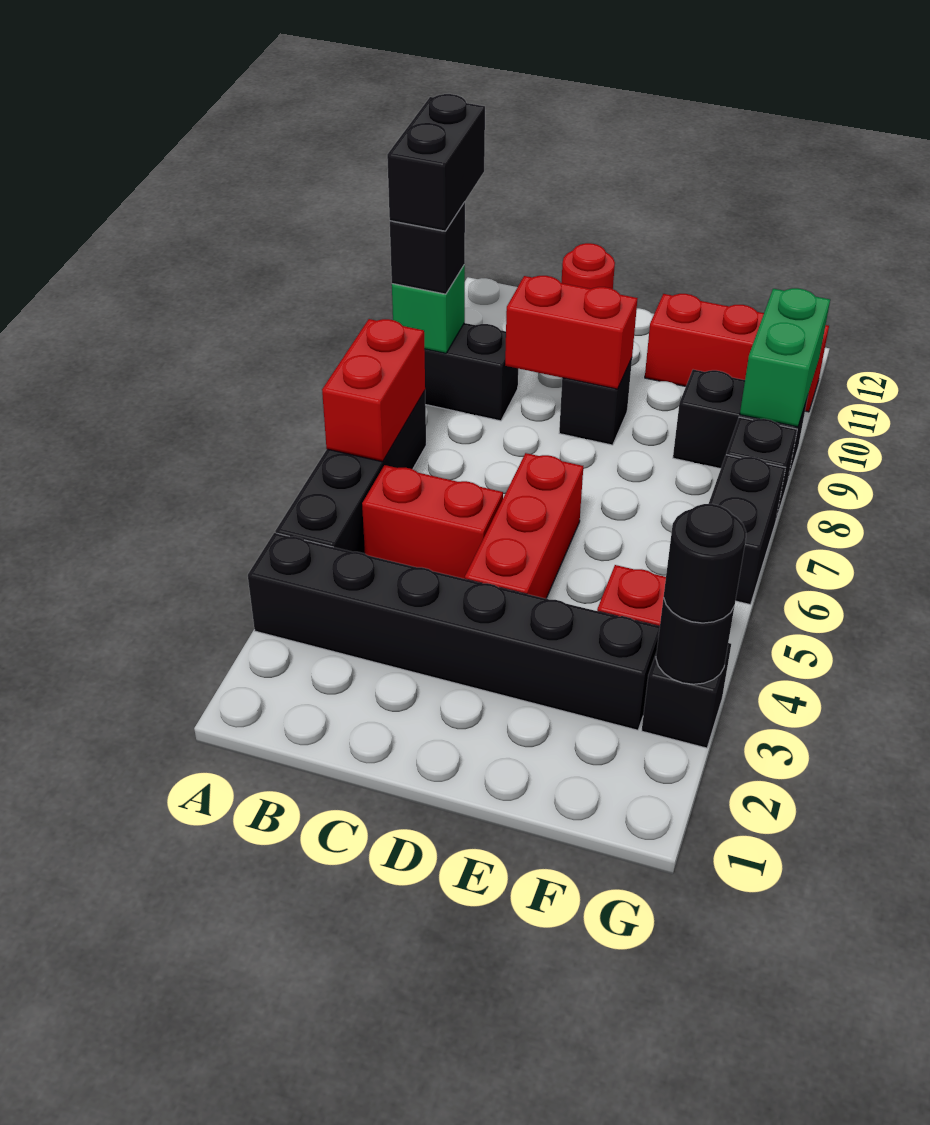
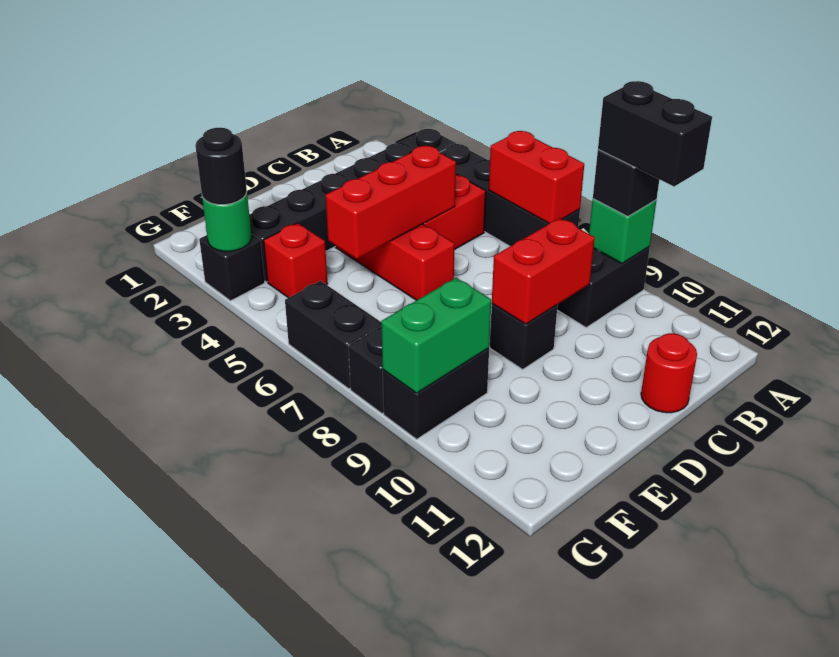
red 1x3 brick [645,294,829,412] -> red 1x3 brick moved to [326,146,456,259]
black 1x1 round brick [656,598,734,684] -> green 1x1 round brick [202,193,252,251]
green 1x2 brick [740,288,830,427] -> green 1x2 brick turned to [381,278,492,393]

